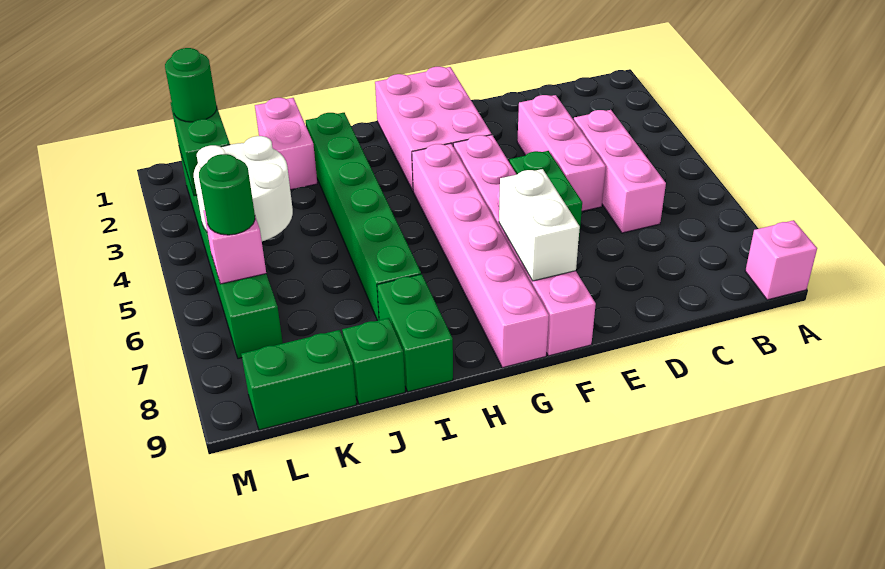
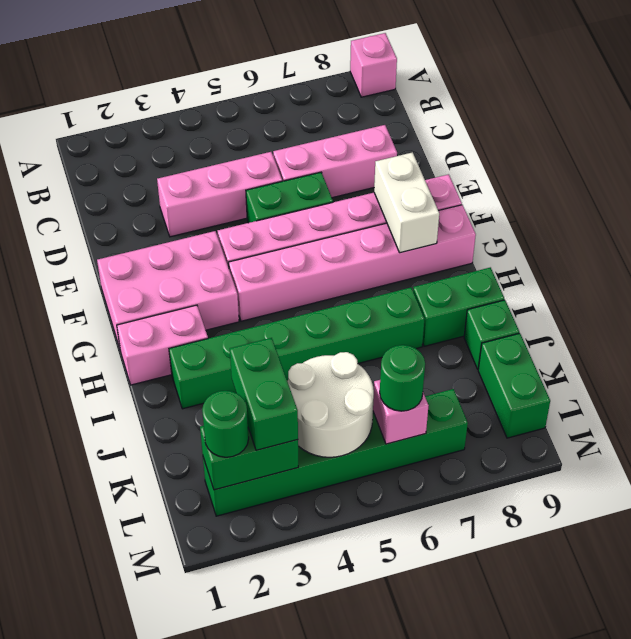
pink 1x3 brick [574,110,666,233] -> pink 1x3 brick moved to [273,125,397,198]
white 1x2 brick [499,169,580,281] -> white 1x2 brick turned to [374,152,439,253]
pink 1x2 brick [255,98,317,190] -> pink 1x2 brick moved to [117,305,208,385]
none -> green 1x2 brick [230,338,298,450]

